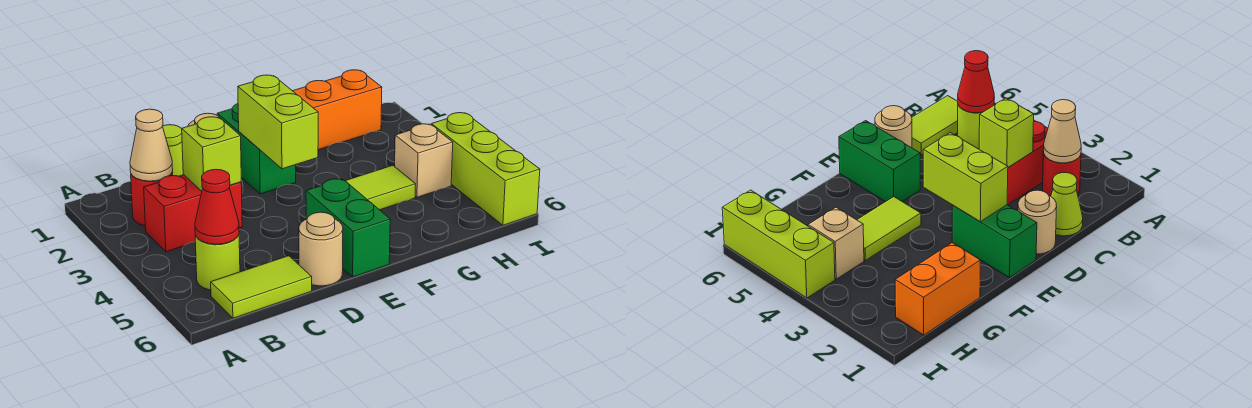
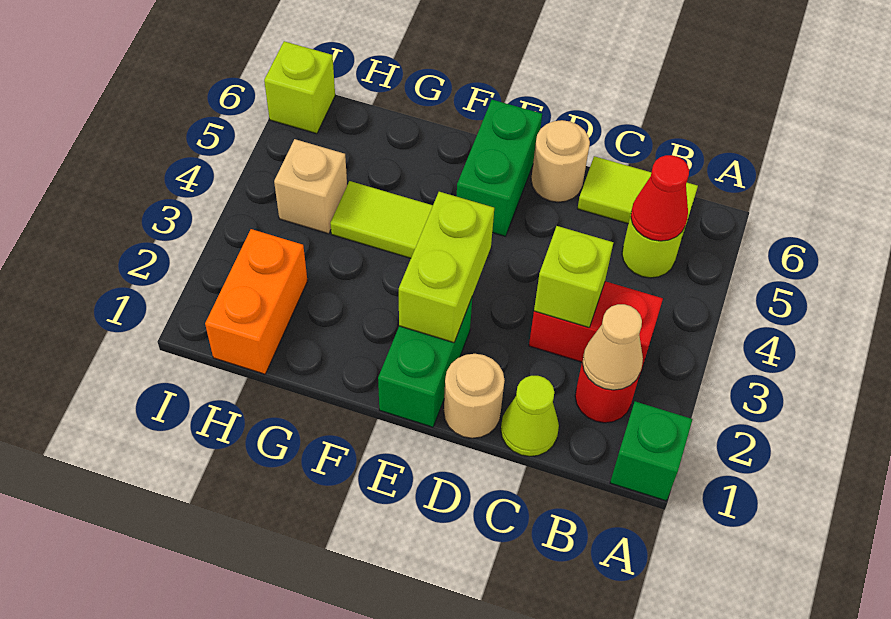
none -> green 1x1 brick [610,401,693,501]
orange 1x2 brick [293,70,382,150] -> orange 1x2 brick turned to [205,229,307,374]
lime 1x3 brick [431,113,540,225] -> lime 1x1 brick [264,41,335,134]

